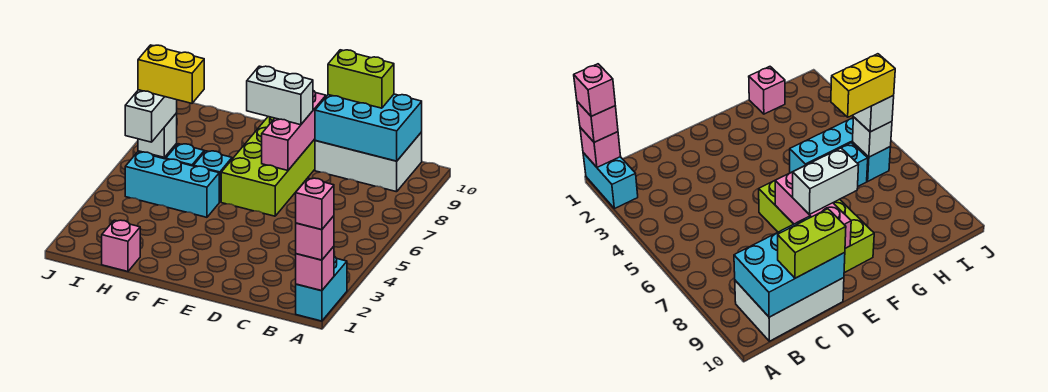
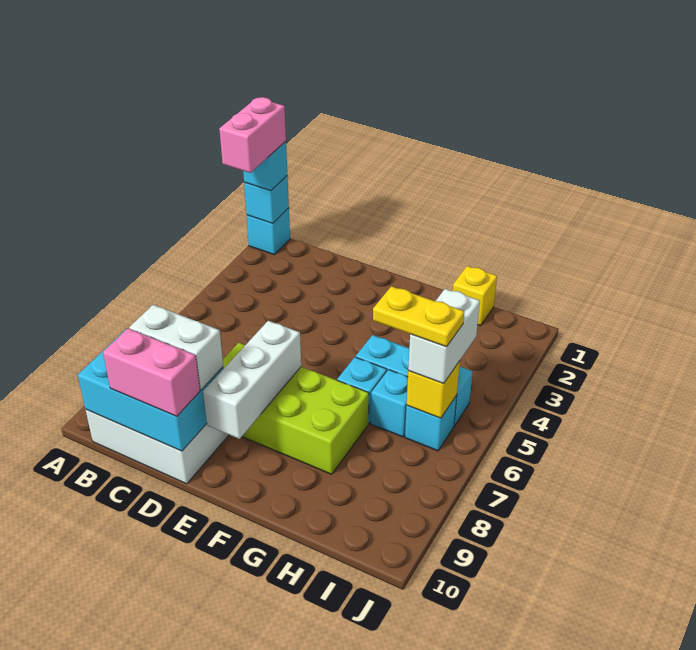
cyan 1x2 brick [296,256,347,321] -> cyan 1x1 brick [247,208,290,254]
pink 1x1 brick [296,246,334,291] -> cyan 1x1 brick [244,176,289,223]
pink 1x1 brick [296,216,334,260] -> cyan 1x1 brick [243,142,287,191]
pink 1x1 brick [296,178,334,230] -> pink 1x2 brick [219,97,286,173]
lime 1x2 brick [328,50,394,108] -> pink 1x2 brick [103,328,200,416]
lime 2x4 brick [221,117,315,216] -> lime 2x4 brick turned to [223,343,369,474]
pink 1x3 brick [262,91,326,170] -> white 1x3 brick [203,321,301,439]
white 1x2 brick [247,66,313,125] -> white 1x2 brick moved to [129,305,223,390]
pink 1x1 brick [102,220,140,272] -> yellow 1x1 brick [453,266,497,326]
yellow 1x2 brick [138,45,204,103] -> yellow 1x2 plate [373,286,464,347]
white 1x1 brick [138,113,177,158] -> yellow 1x1 brick [407,361,460,418]

